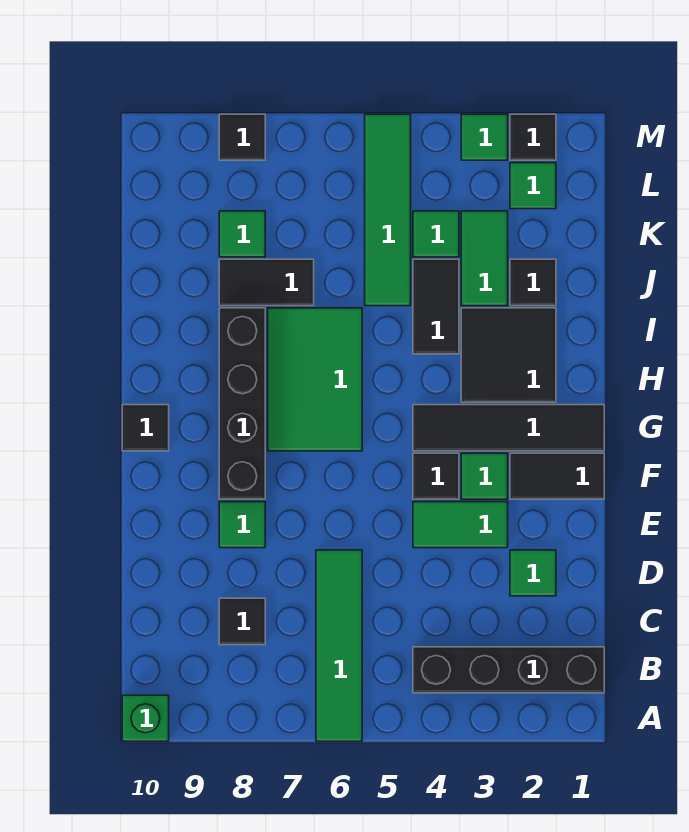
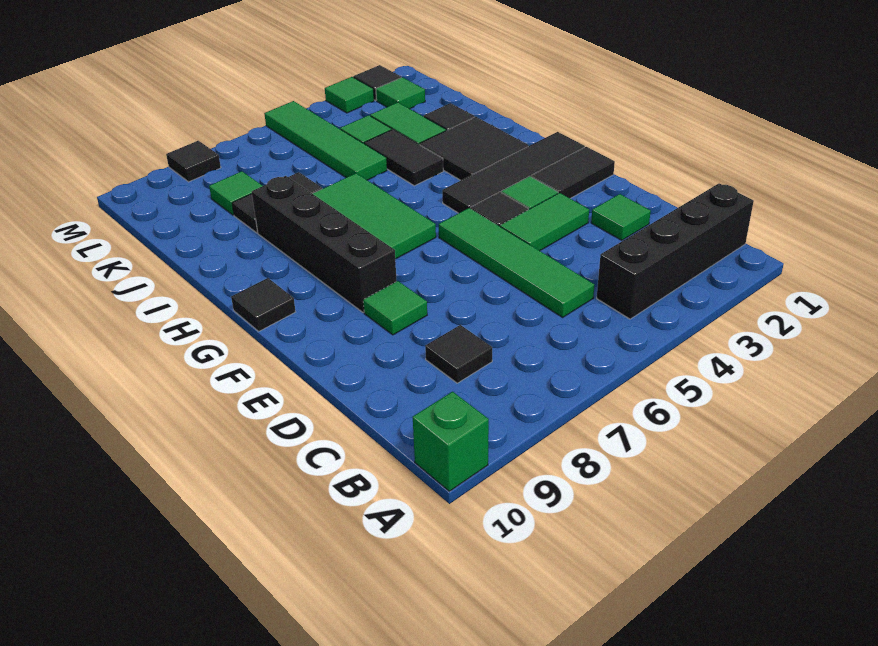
green 1x4 tile [316,550,362,741] -> green 1x4 tile moved to [439,208,594,317]

